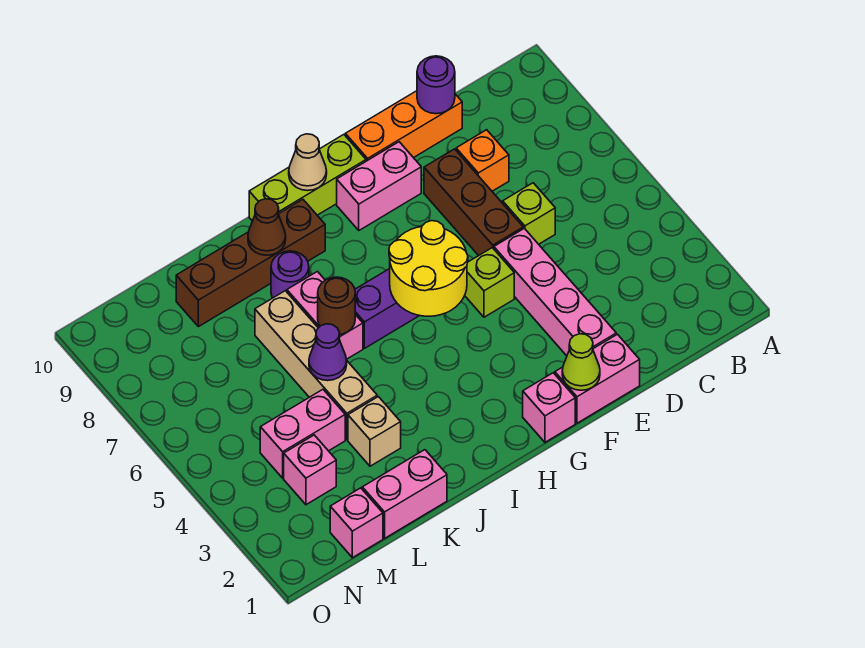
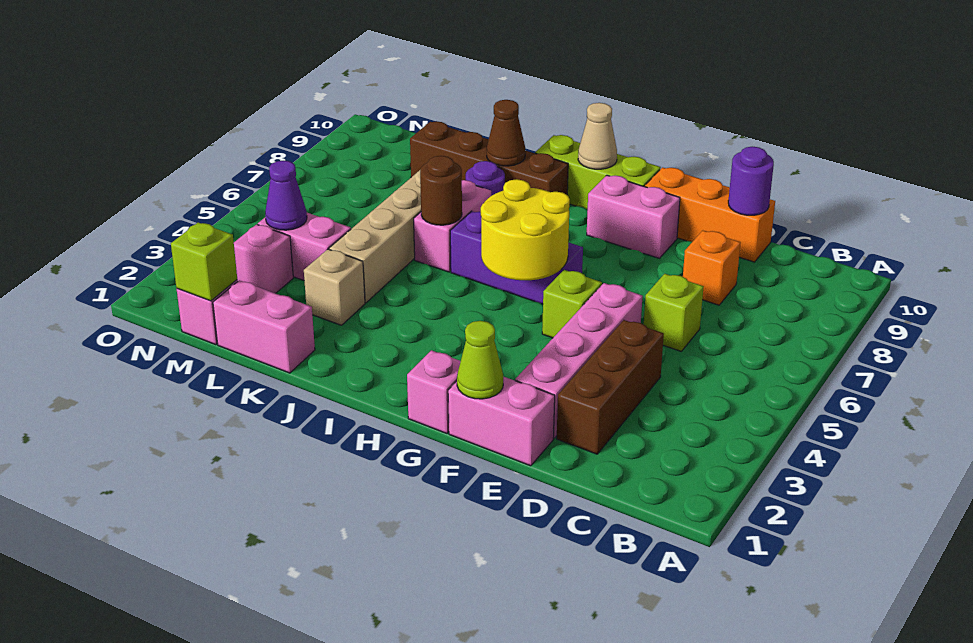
brown 1x3 brick [424,149,523,256] -> brown 1x3 brick moved to [557,320,664,454]
purple 1x1 cone [309,324,347,381] -> purple 1x1 cone moved to [265,161,307,230]
none -> lime 1x1 brick [171,222,237,301]

